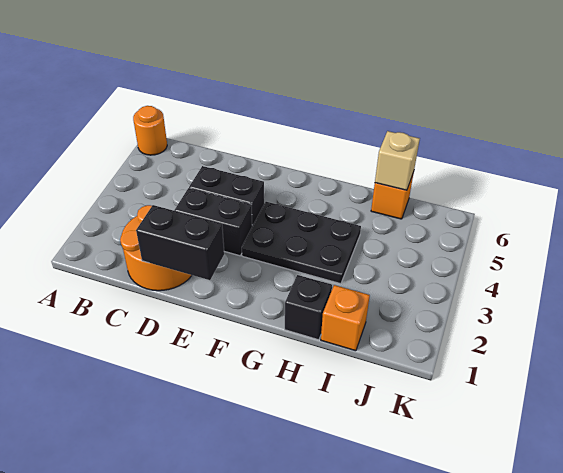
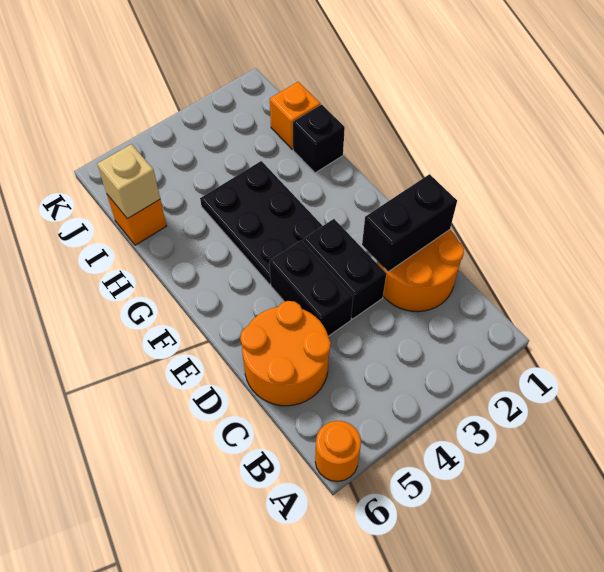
none -> orange 2x2 round brick [240,301,331,406]
black 1x2 brick [136,205,224,280] -> black 1x2 brick turned to [362,174,457,272]

